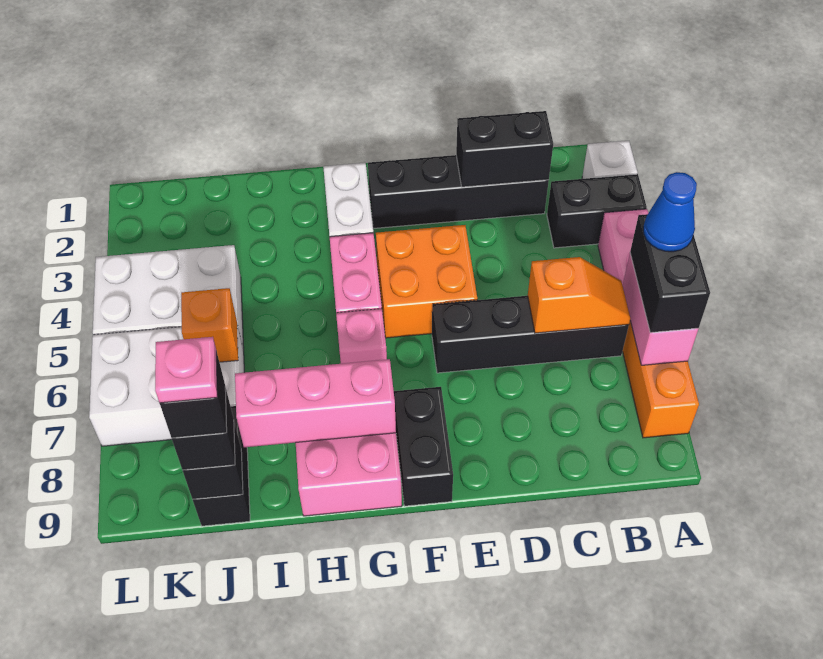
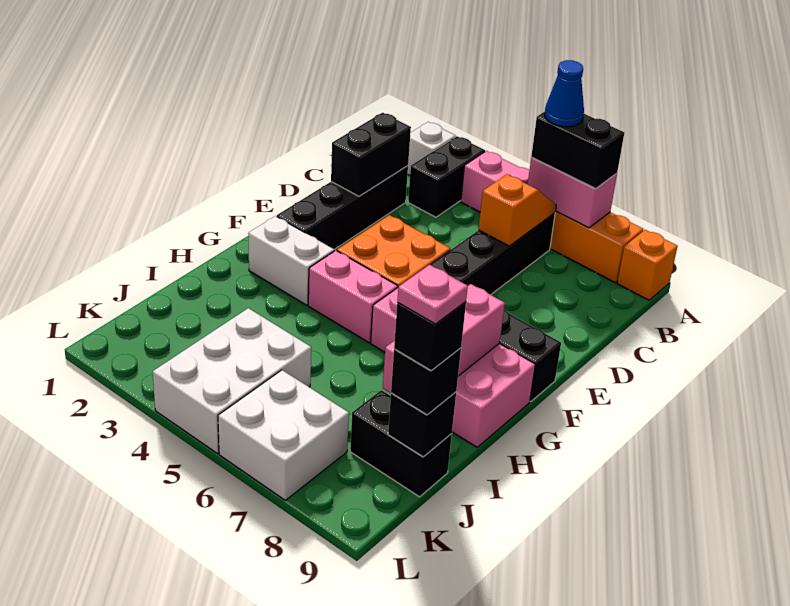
white 2x3 brick [89,324,244,446] -> white 2x2 brick [218,370,349,500]
orange 1x1 brick [181,288,238,362] -> orange 1x1 brick moved to [617,230,677,300]

